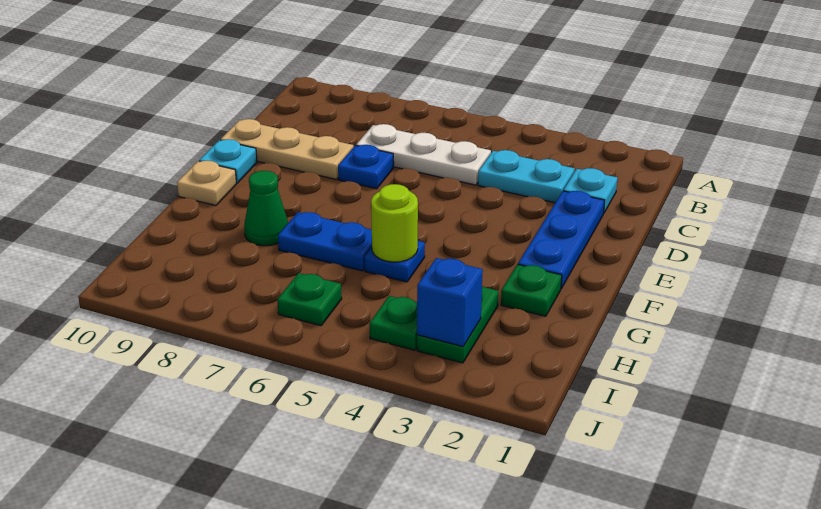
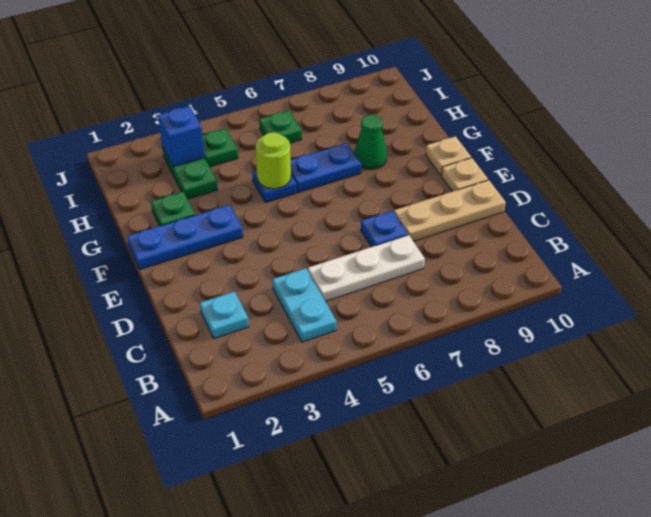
cyan 1x2 plate [478,150,575,203] -> cyan 1x2 plate turned to [272,268,336,342]
blue 1x3 plate [518,191,604,289] -> blue 1x3 plate turned to [127,205,243,270]
cyan 1x1 plate [199,139,257,183] -> tan 1x1 plate [441,158,488,192]

